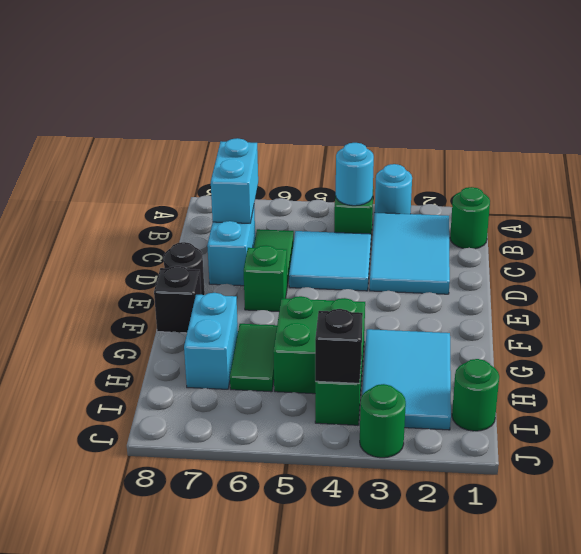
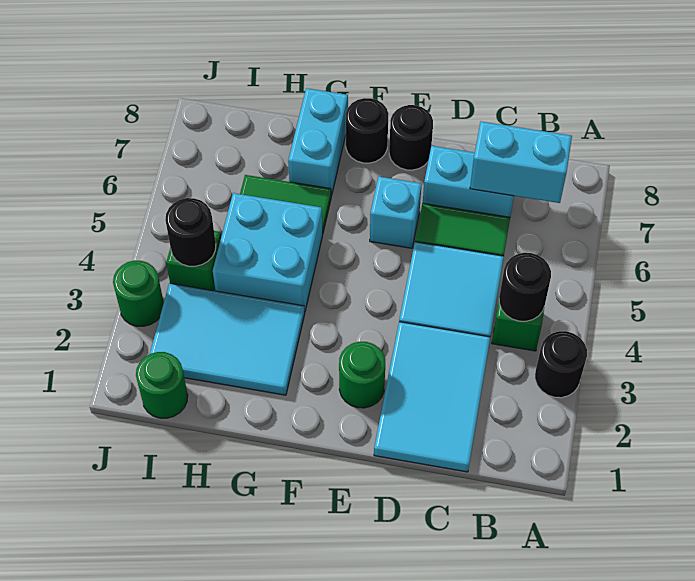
cyan 1x1 round brick [375,164,412,214] -> black 1x1 round brick [535,331,587,398]
green 1x1 round brick [450,187,490,249] -> green 1x1 round brick moved to [339,342,385,408]
cyan 2x3 tile [370,213,450,294] -> cyan 2x3 tile turned to [374,322,490,472]
cyan 1x1 round brick [336,143,374,206] -> black 1x1 round brick [499,253,551,321]
green 1x1 brick [244,245,287,311] -> cyan 1x1 brick [370,177,422,248]
black 1x1 brick [154,266,201,333] -> black 1x1 round brick [346,98,389,163]
green 2x2 brick [273,296,365,394] -> cyan 2x2 brick [213,193,323,312]
cyan 1x2 brick [184,293,238,389] -> cyan 1x2 brick turned to [288,88,348,196]
black 1x1 brick [315,309,363,383] -> black 1x1 round brick [165,198,216,266]

